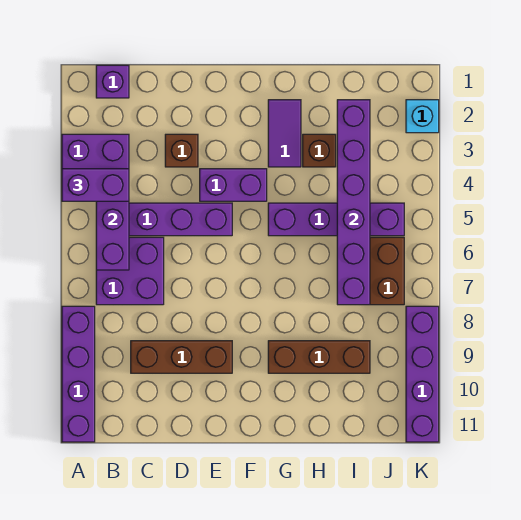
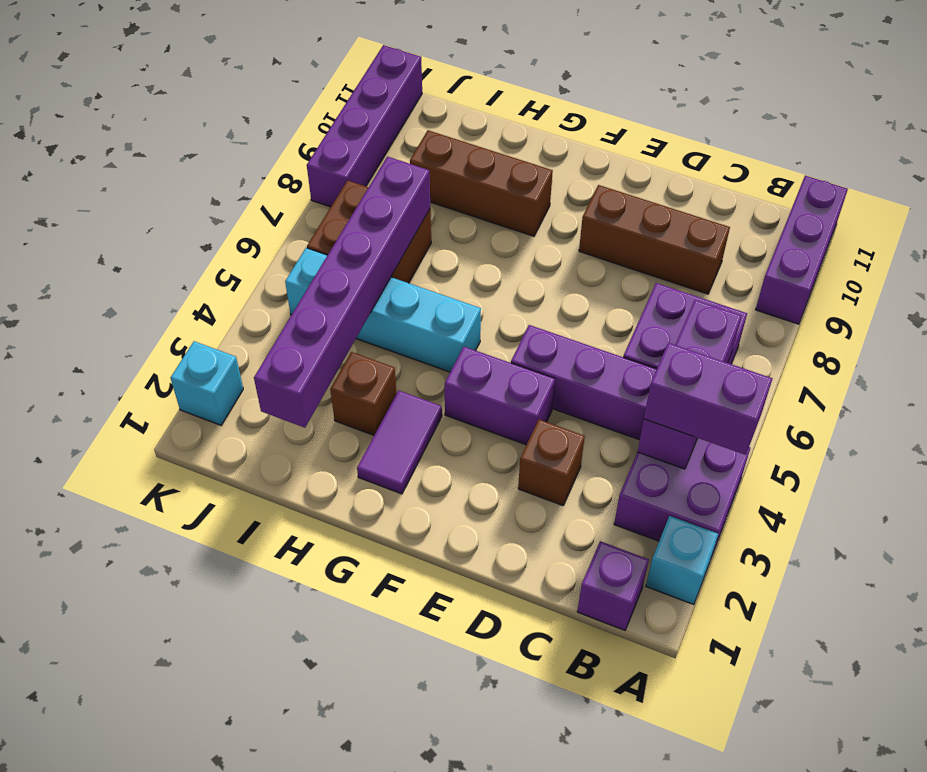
none -> cyan 1x1 brick [646,516,718,605]
purple 1x4 brick [62,306,95,442] -> purple 1x3 brick [756,176,848,324]
purple 1x4 brick [268,203,404,236] -> cyan 1x4 brick [285,248,481,372]

